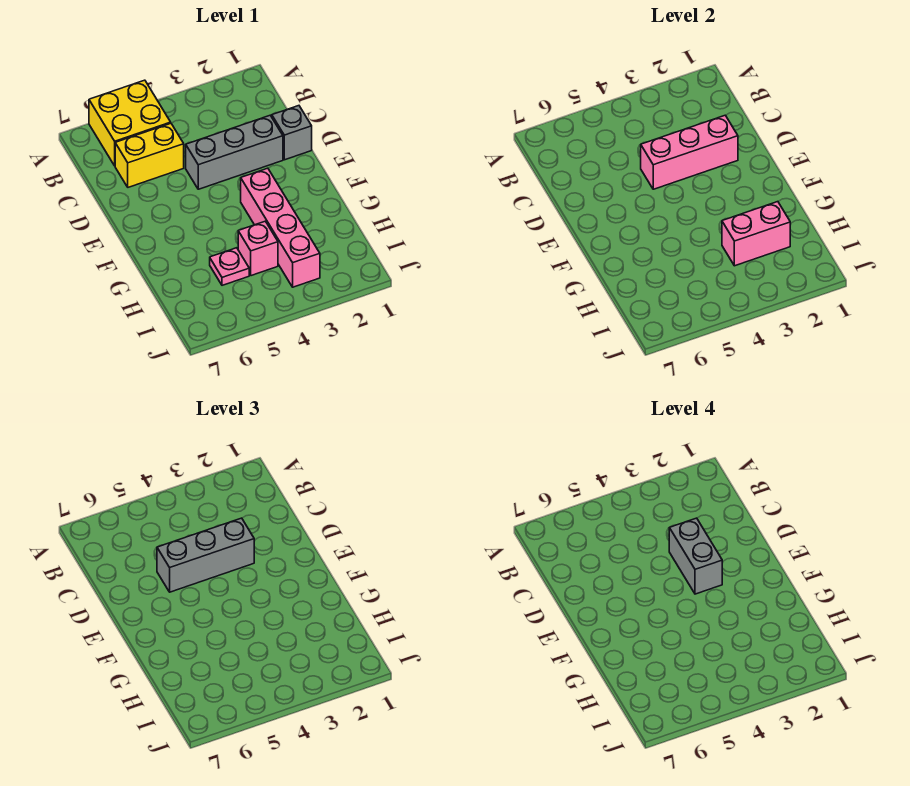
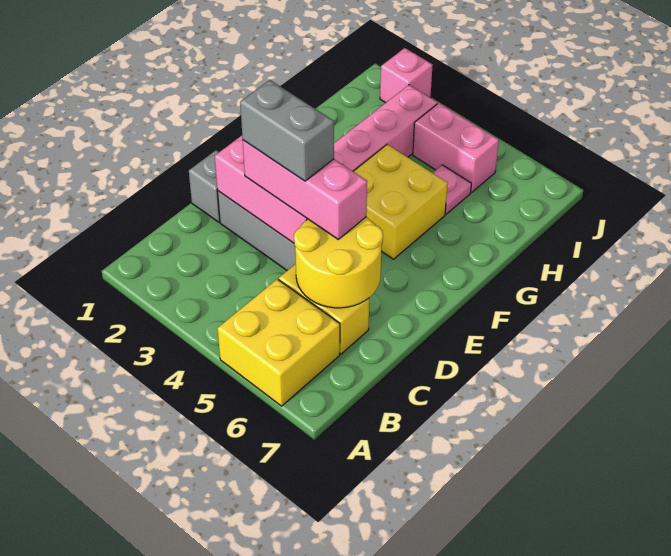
none -> yellow 2x2 round brick [294,217,383,308]
grey 1x3 brick [157,518,254,592] -> pink 1x3 brick [243,140,367,239]
grey 1x2 brick [669,518,722,594] -> grey 1x2 brick turned to [240,80,334,181]
none -> yellow 2x2 brick [353,144,448,259]
pink 1x2 brick [722,202,790,266] -> pink 1x2 brick moved to [413,103,499,193]
pink 1x1 brick [238,221,278,276] -> pink 1x1 brick moved to [380,48,433,103]

